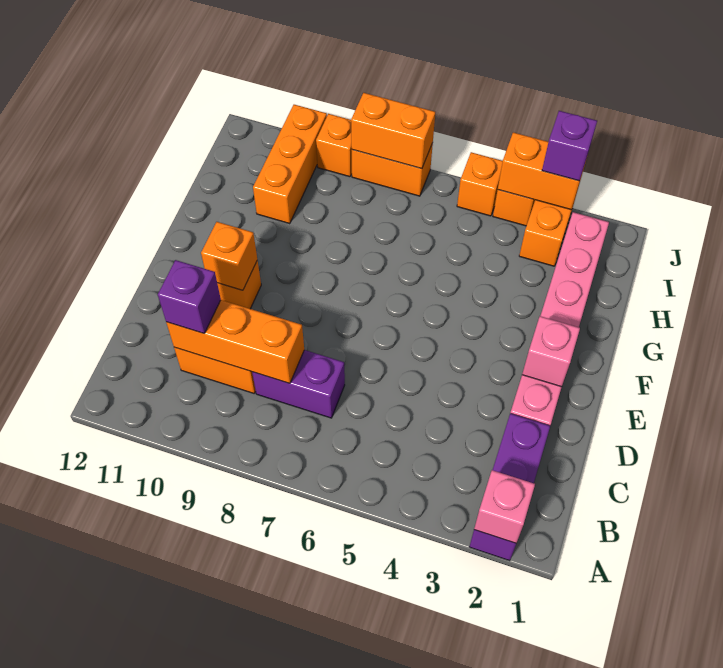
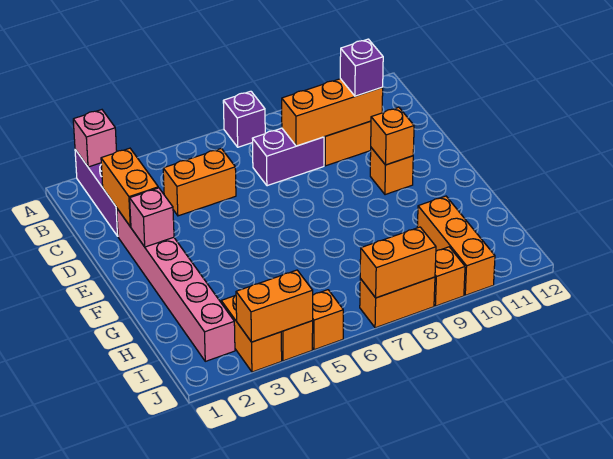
none -> orange 1x2 brick [101,148,158,227]
none -> orange 1x2 brick [163,148,236,216]
purple 1x1 brick [542,111,597,181] -> purple 1x1 brick moved to [223,91,265,147]

